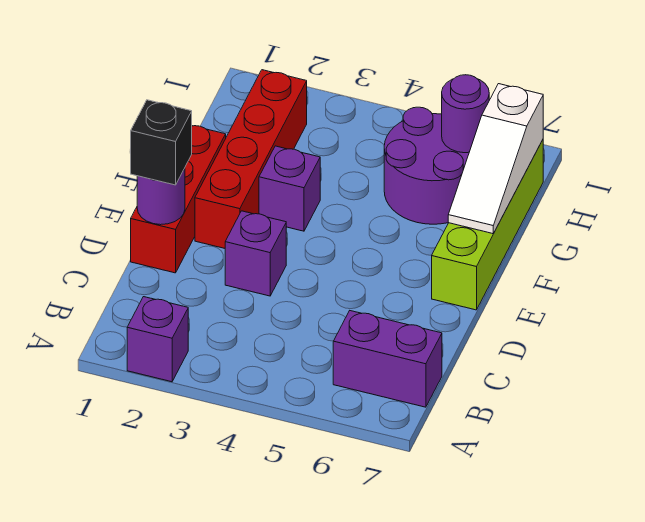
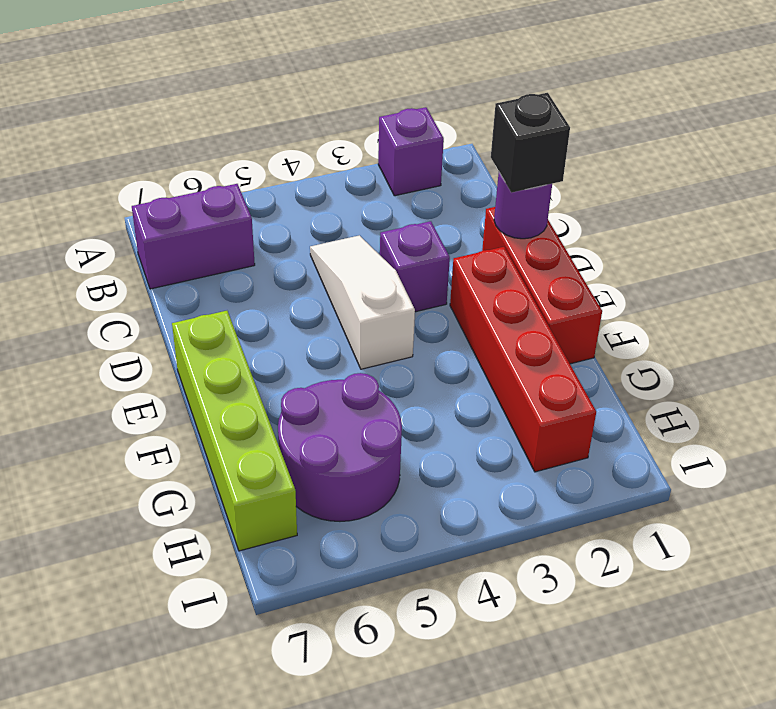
purple 1x1 brick [259,146,320,231] -> none
white 1x3 slope [448,84,543,234] -> white 1x3 slope moved to [310,235,415,369]
purple 1x1 round brick [442,75,489,153] -> none

